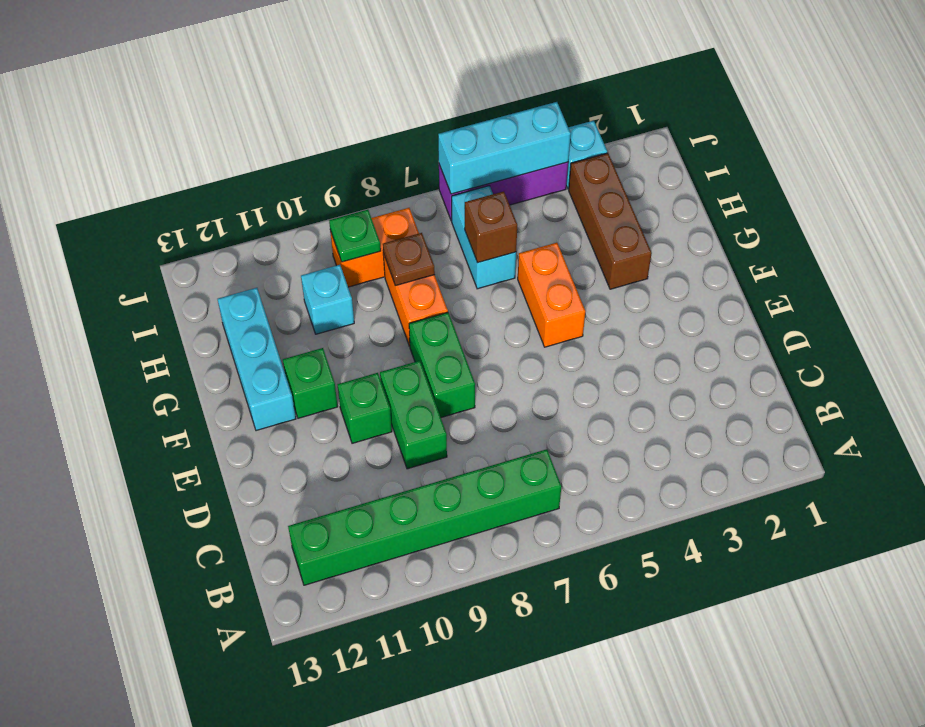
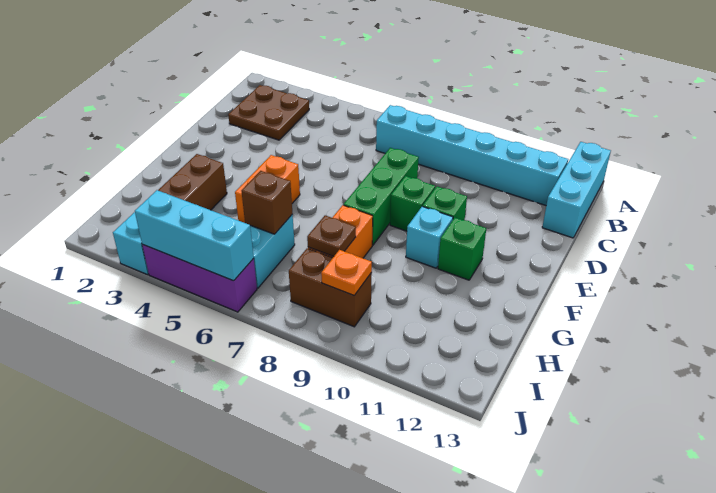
none -> brown 2x2 plate [228,85,309,140]
green 1x6 brick [288,449,561,585] -> cyan 1x6 brick [376,105,568,205]
green 1x2 brick [380,361,447,469] -> green 1x1 brick [390,176,435,231]
green 1x2 brick [409,313,475,418] -> green 1x3 brick [344,148,419,245]
cyan 1x3 brick [218,288,296,431] -> cyan 1x3 brick moved to [542,142,611,238]
cyan 1x1 brick [301,265,354,334] -> cyan 1x1 brick moved to [406,206,453,268]
orange 1x2 brick [330,208,419,287] -> brown 1x2 brick [289,248,372,327]
green 1x1 plate [329,210,381,262] -> orange 1x1 plate [321,250,372,295]

